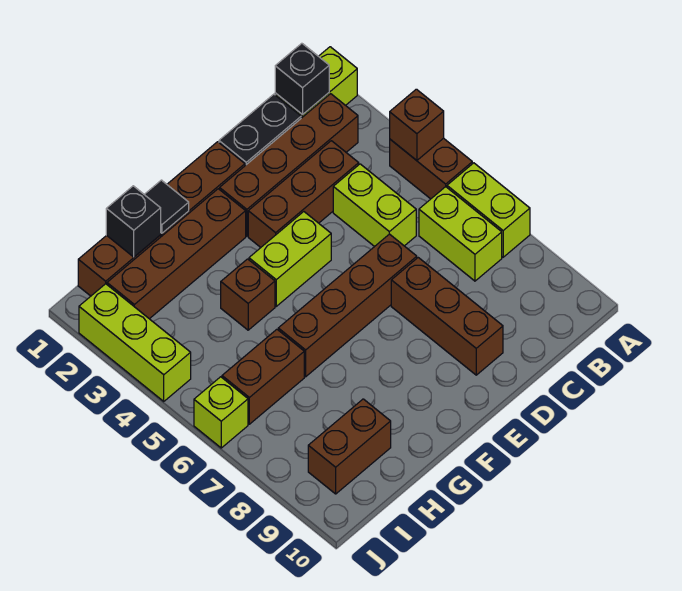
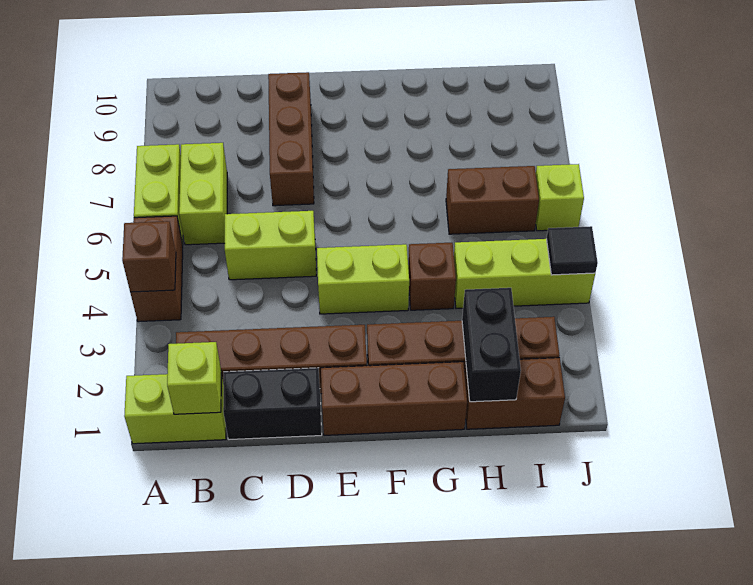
black 1x1 brick [275,43,329,115] -> lime 1x1 brick [167,342,221,414]
brown 1x3 brick [248,141,359,247] -> none
lime 1x2 brick [333,164,416,247] -> lime 1x2 brick turned to [225,211,316,280]
brown 1x4 brick [278,234,417,377] -> none
black 1x1 tile [144,180,189,233] -> black 1x1 tile moved to [547,226,598,275]
black 1x1 brick [106,186,161,257] -> black 1x2 brick [462,288,521,402]
brown 1x2 brick [308,399,391,494] -> none
lime 1x3 brick [79,284,191,401] -> lime 1x3 brick turned to [454,239,595,309]

